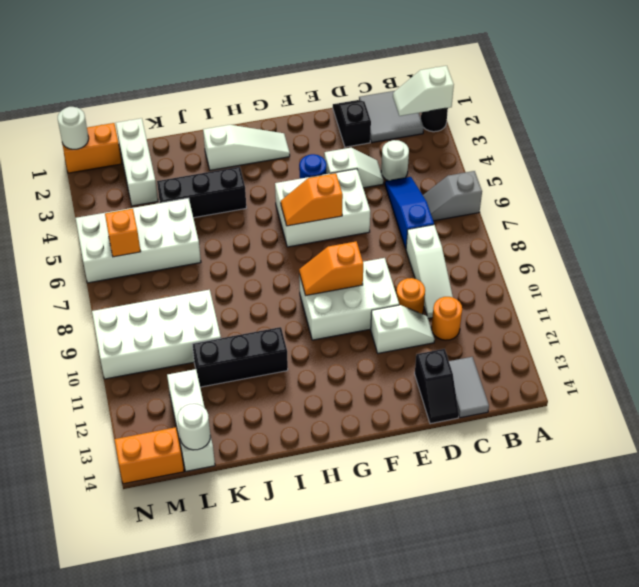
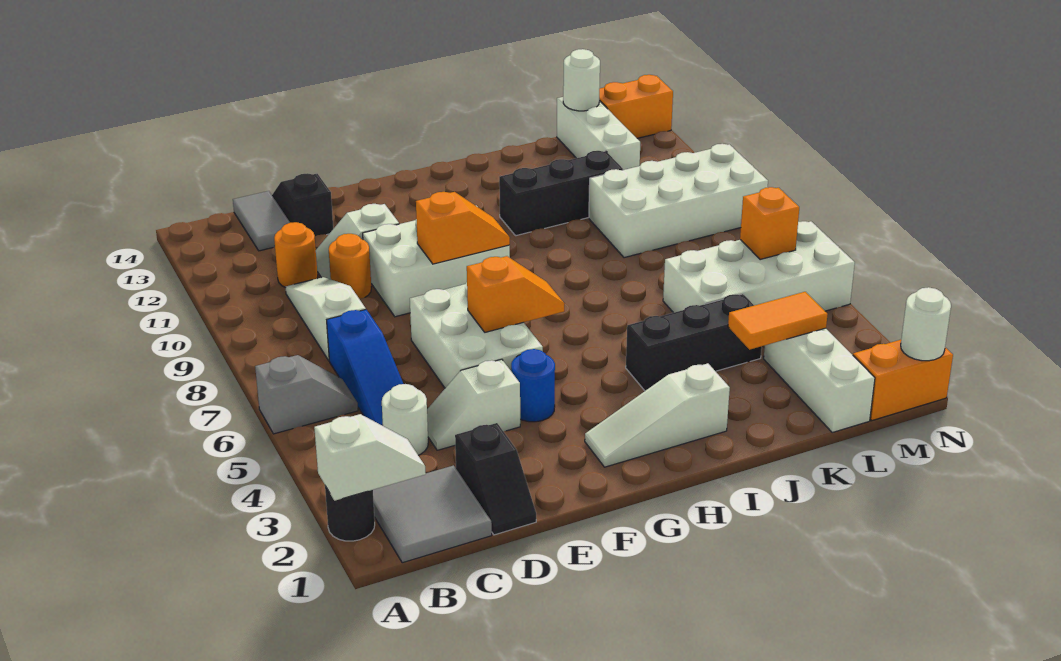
white 2x3 brick [275,169,370,247] -> white 2x3 brick turned to [410,283,543,388]
none -> orange 1x2 tile [728,292,828,350]

